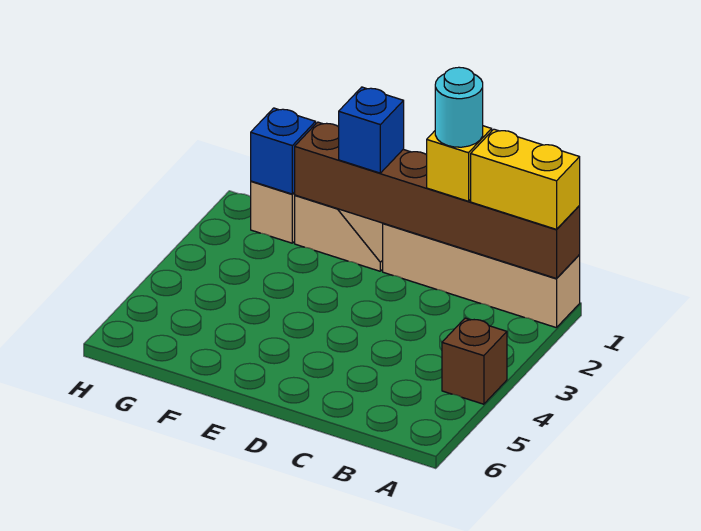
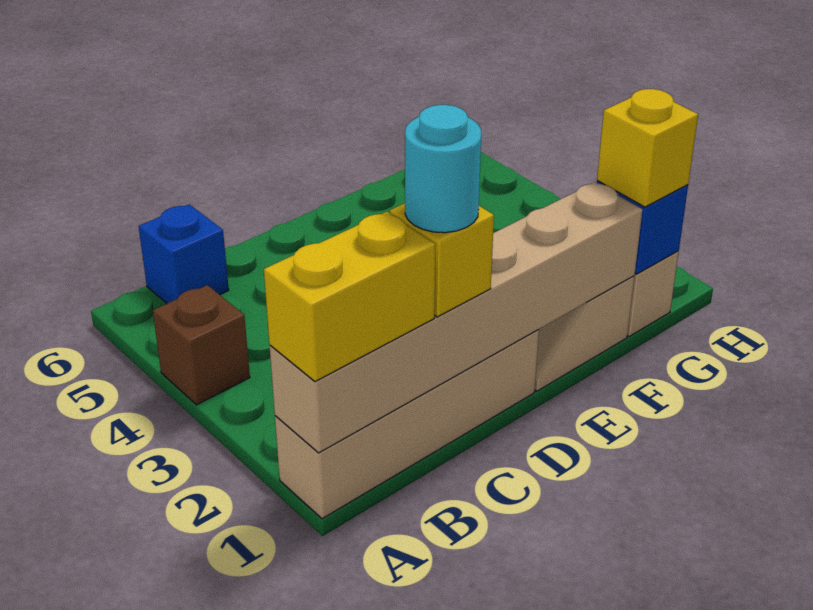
brown 1x6 brick [295,122,580,279] -> tan 1x6 brick [270,182,642,453]
blue 1x1 brick [339,87,404,173] -> blue 1x1 brick moved to [138,204,229,303]
none -> yellow 1x1 brick [597,89,698,207]

